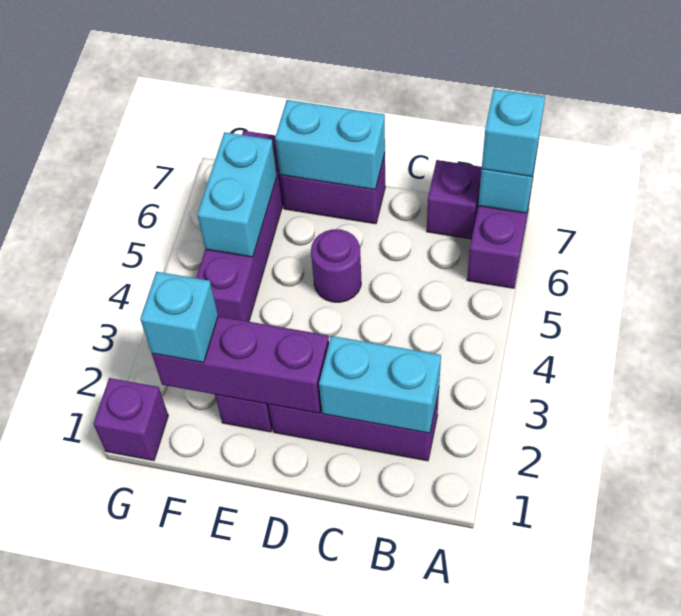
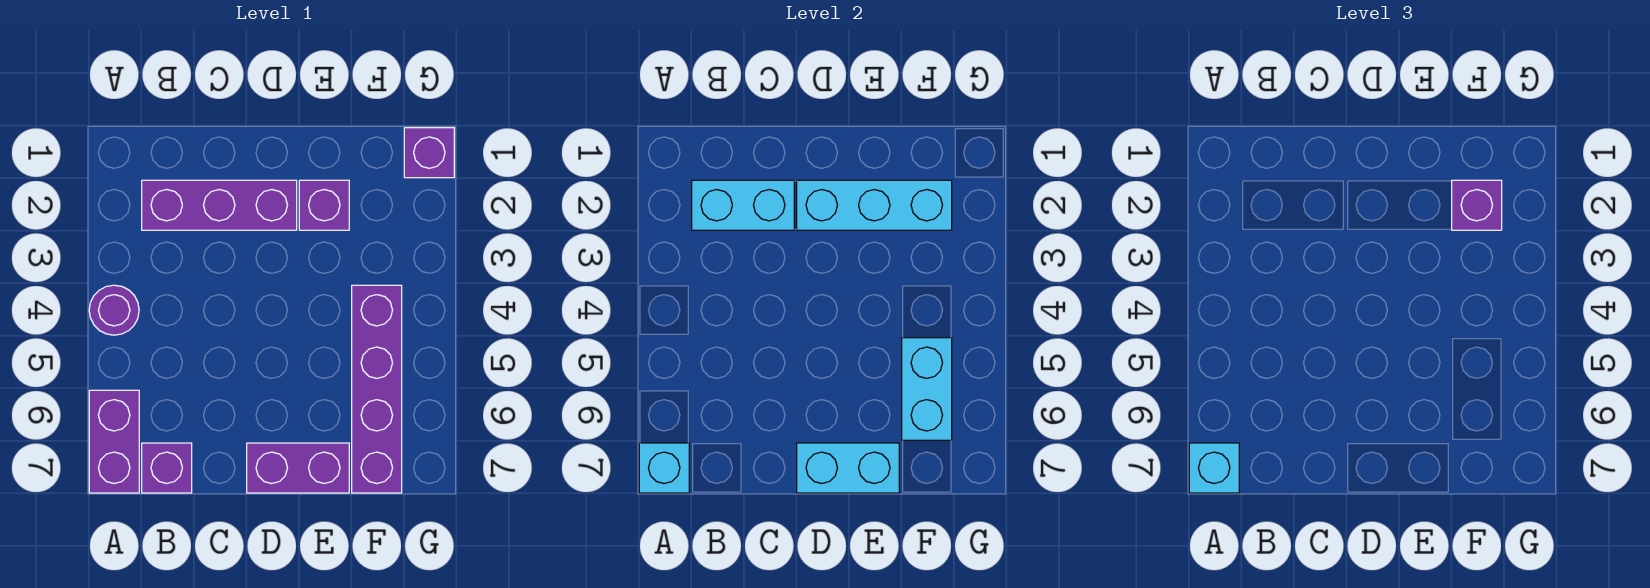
purple 1x3 brick [152,316,329,413] -> cyan 1x3 brick [797,180,952,230]
purple 1x1 round brick [311,229,361,302] -> purple 1x1 round brick moved to [89,285,139,335]
cyan 1x1 brick [140,272,218,362] -> purple 1x1 brick [1452,180,1502,230]

